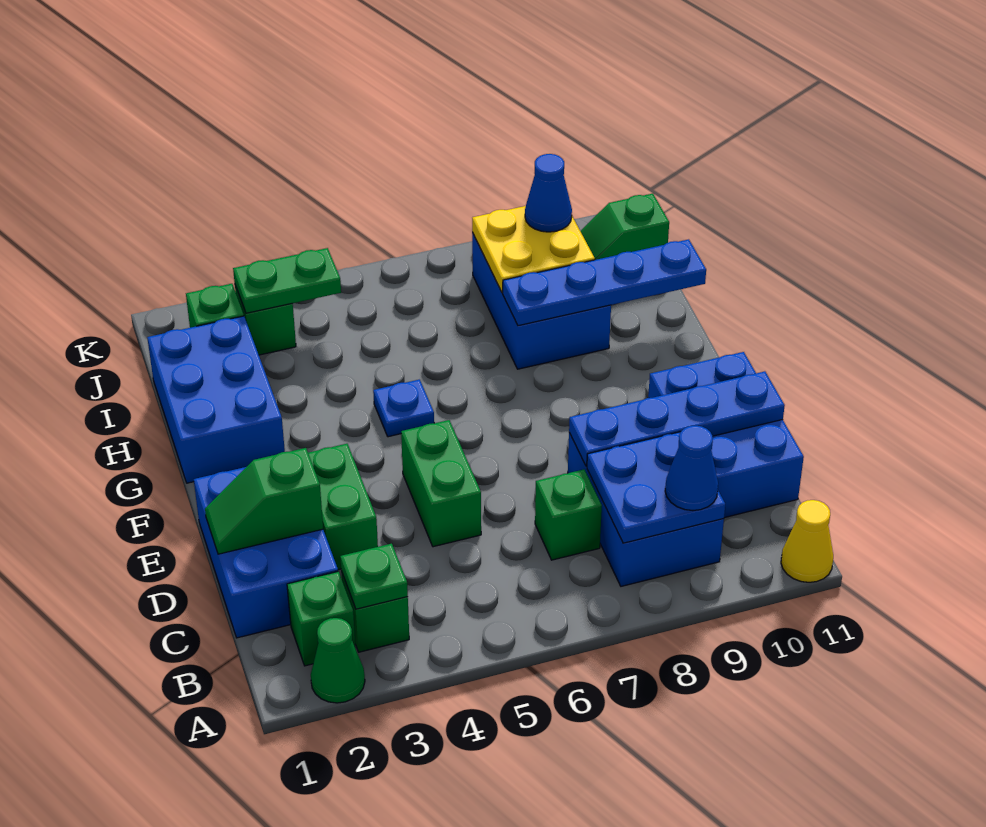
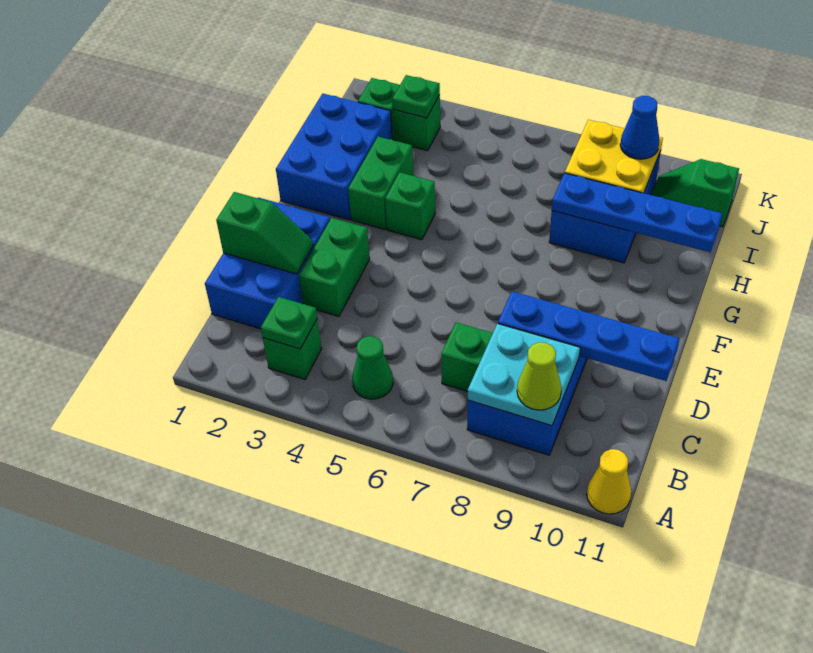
green 1x1 cone [311,618,365,703] -> green 1x1 cone moved to [352,336,393,399]
green 1x1 brick [287,571,356,666] -> green 1x1 brick moved to [385,172,435,240]
blue 2x2 plate [587,432,725,543] -> cyan 2x2 plate [468,324,580,426]
blue 1x1 cone [665,426,718,510] -> lime 1x1 cone [517,342,562,410]
blue 2x3 brick [648,352,804,518] -> none
green 1x2 slope [205,448,323,554] -> green 1x2 slope turned to [216,192,313,274]
green 1x2 brick [401,420,481,547] -> green 1x2 brick moved to [348,137,413,229]
blue 1x1 plate [373,380,434,437] -> none
green 1x2 plate [233,248,341,313] -> green 1x1 plate [392,75,440,118]

